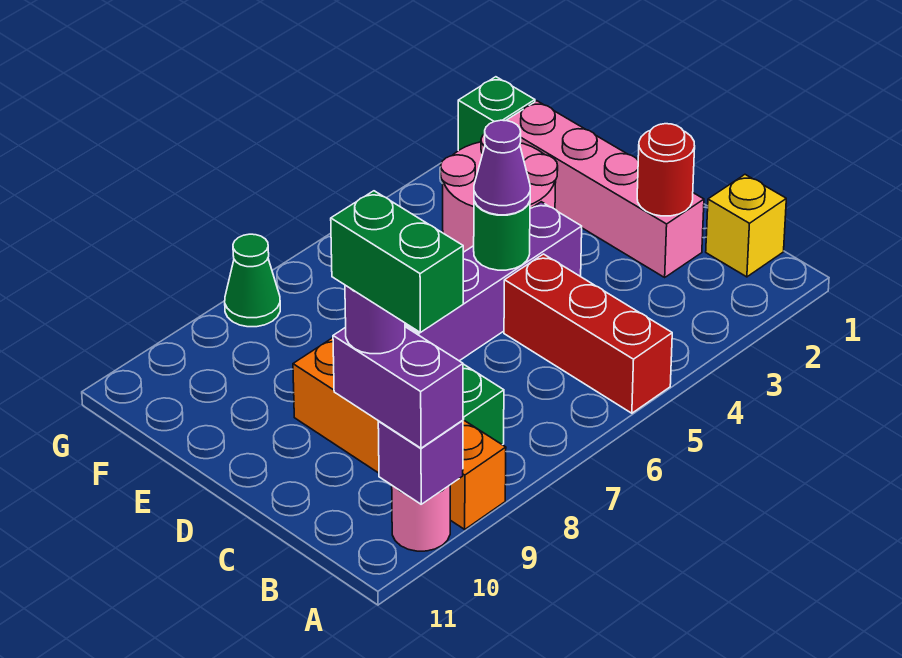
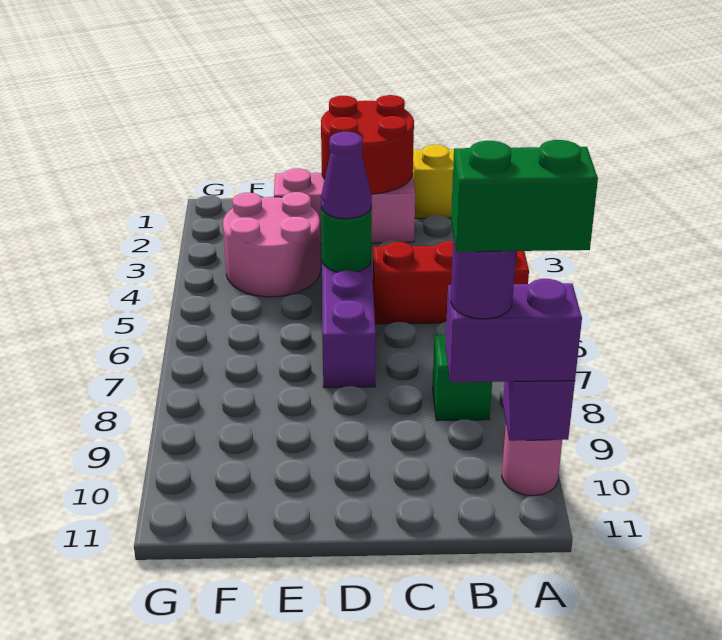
orange 1x4 brick [293,338,506,529] -> none
pink 1x4 brick [506,101,704,277] -> pink 1x3 brick [274,169,415,244]
red 1x1 round brick [637,124,695,216] -> red 2x2 round brick [321,95,414,194]
green 1x1 brick [458,77,535,151] -> none
green 1x1 cone [225,234,280,327] -> none

